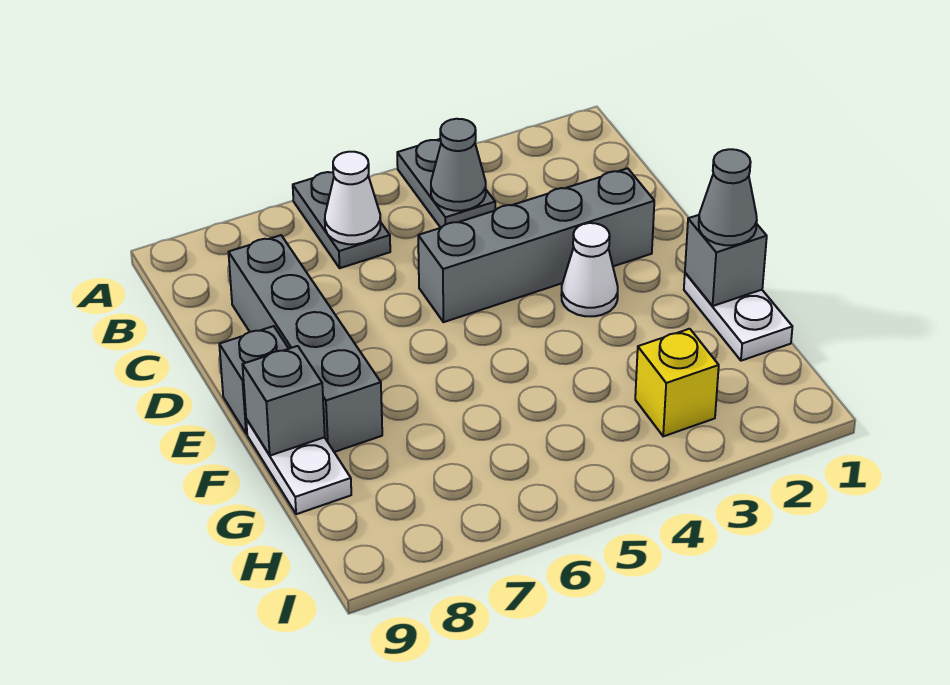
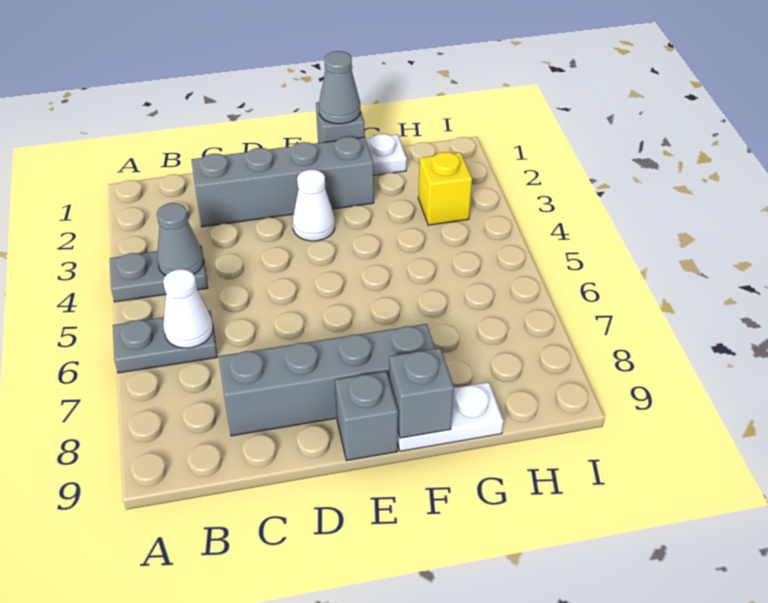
grey 1x4 brick [418,168,654,322] -> grey 1x4 brick turned to [191,137,374,227]

